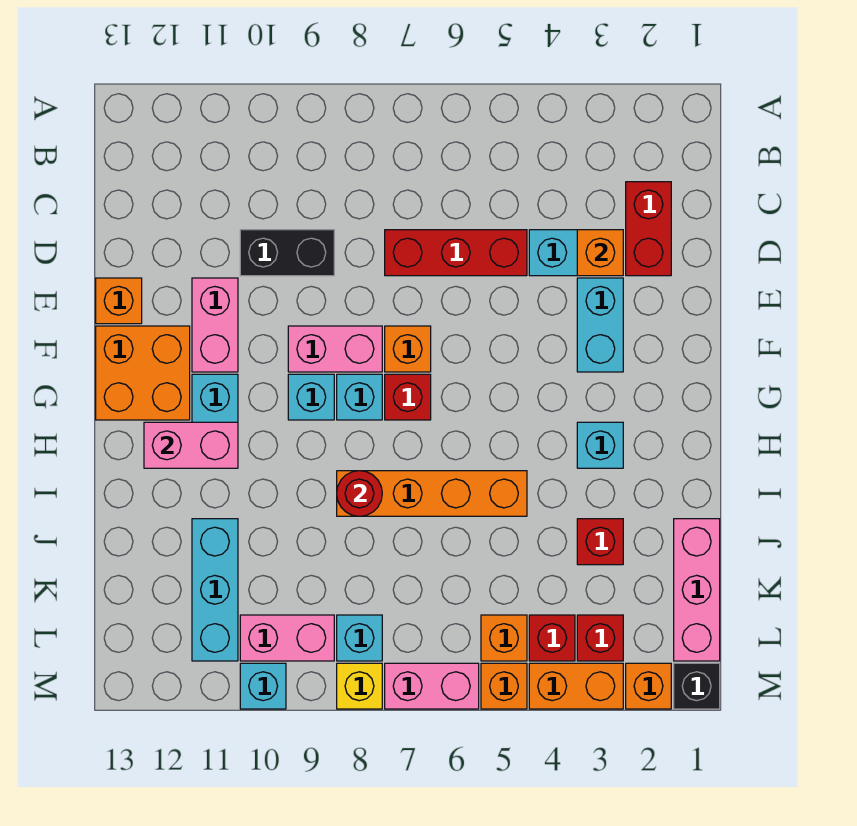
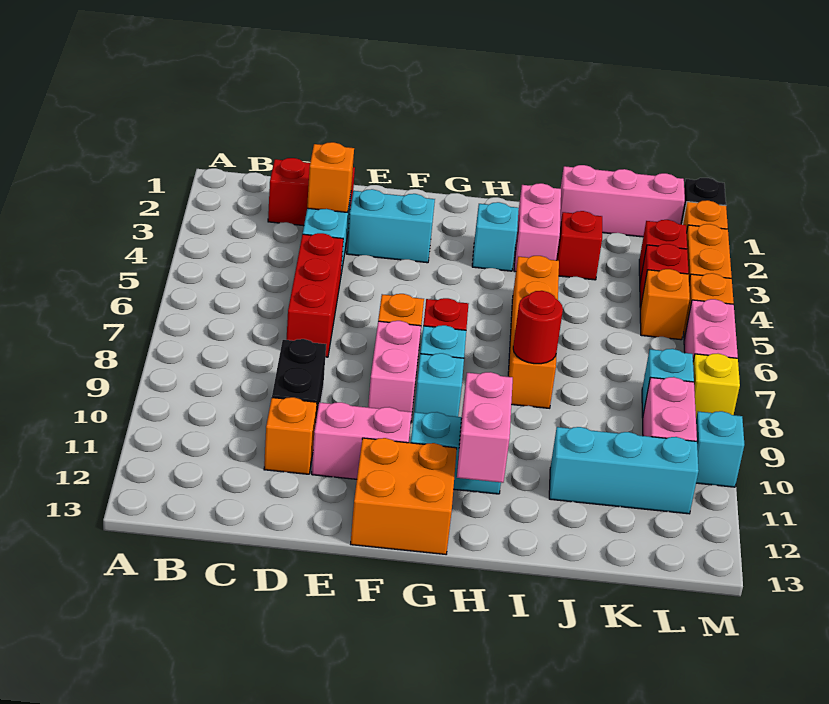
orange 1x1 brick [96,278,142,324] -> orange 1x1 brick moved to [264,397,317,474]
none -> pink 1x2 brick [514,183,561,272]

